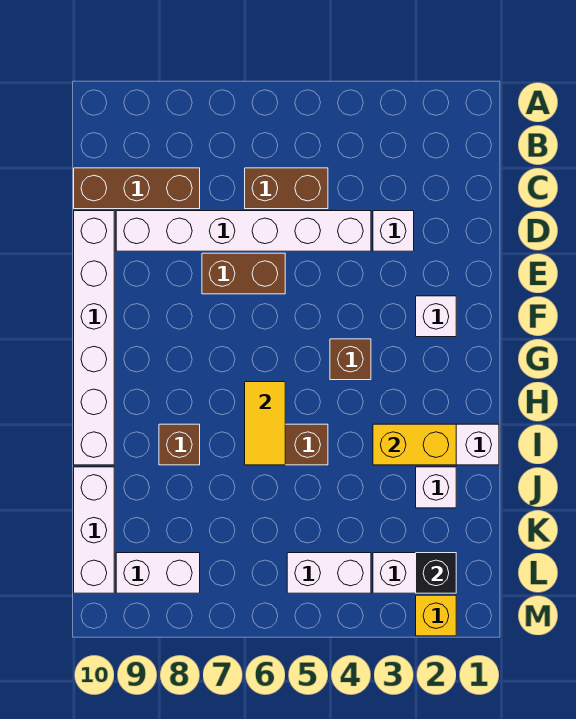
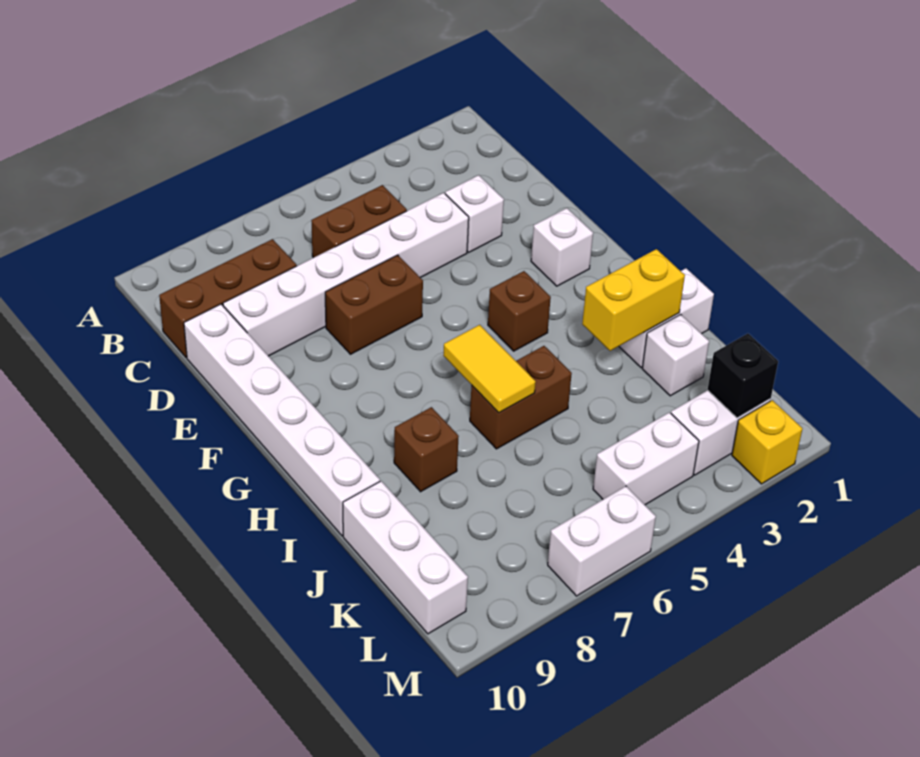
white 1x2 brick [116,553,200,593] -> white 1x2 brick moved to [548,486,656,596]

